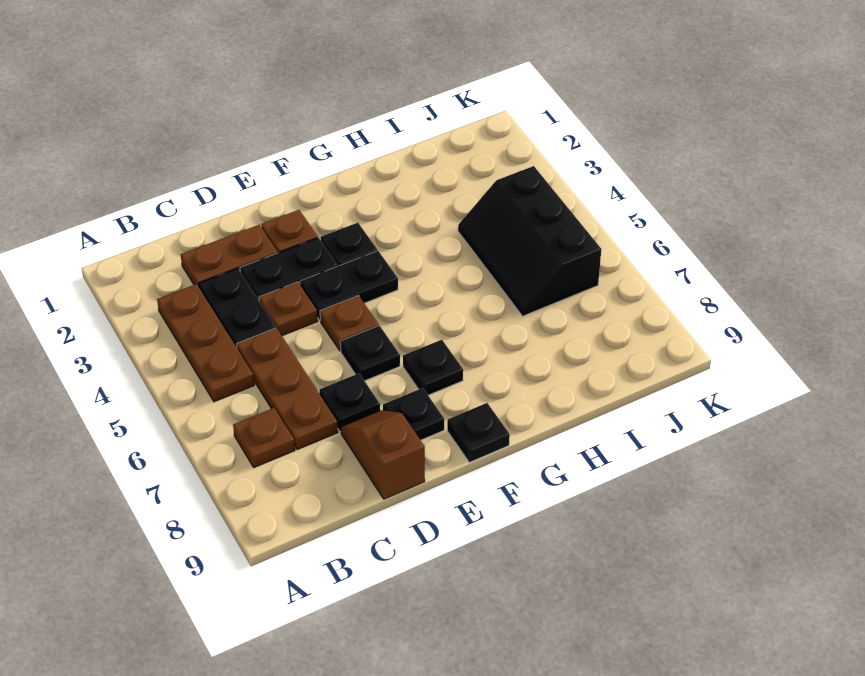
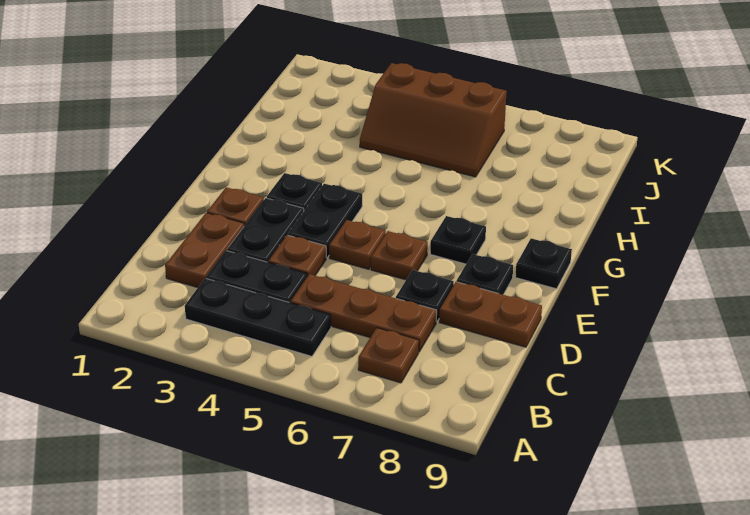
brown 1x3 plate [157,284,254,402] -> black 1x3 plate [185,278,331,356]
brown 1x2 slope [341,410,425,499] -> brown 1x2 plate [439,282,542,347]
black 1x1 plate [340,326,400,381] -> brown 1x1 plate [371,231,428,280]
black 2x3 slope [458,166,601,316] -> brown 2x3 slope [360,63,507,177]

